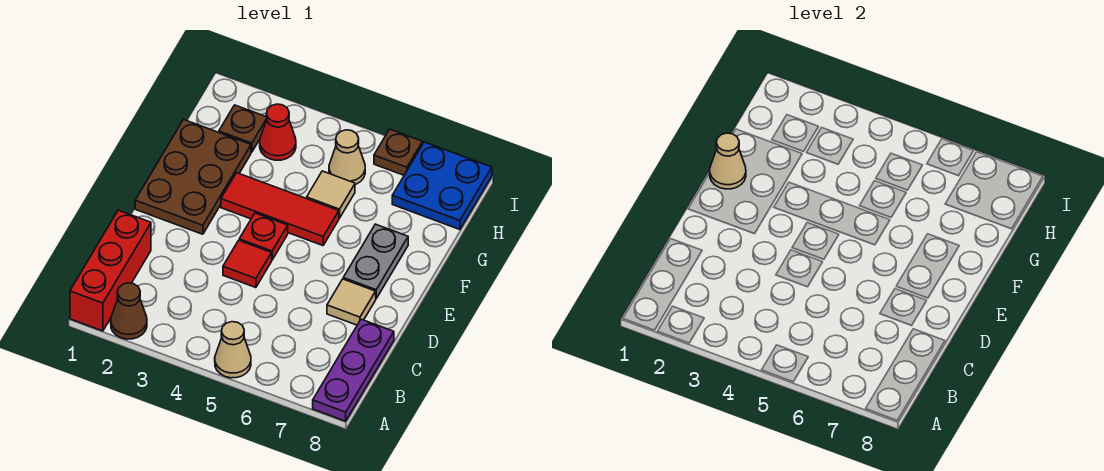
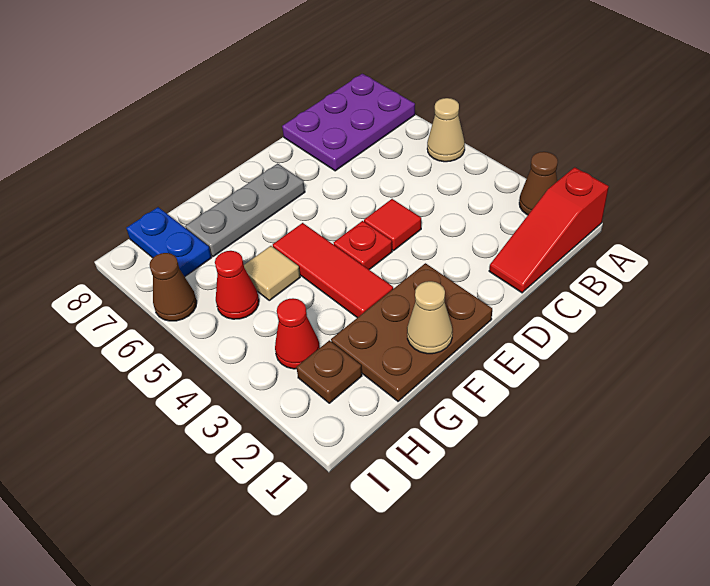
red 1x3 brick [70,210,151,331] -> red 1x3 slope [489,167,609,293]
purple 1x3 plate [313,319,394,421] -> purple 2x3 plate [282,74,415,171]
tan 1x1 tile [327,279,376,325] -> none
grey 1x2 plate [343,224,408,298] -> grey 1x3 plate [185,164,305,257]
tan 1x1 cone [329,130,365,185] -> red 1x1 cone [215,251,259,319]
blue 2x2 plate [392,142,492,230] -> blue 1x2 plate [126,207,212,277]
brown 1x1 plate [374,129,422,175] -> brown 1x1 cone [150,253,197,321]

